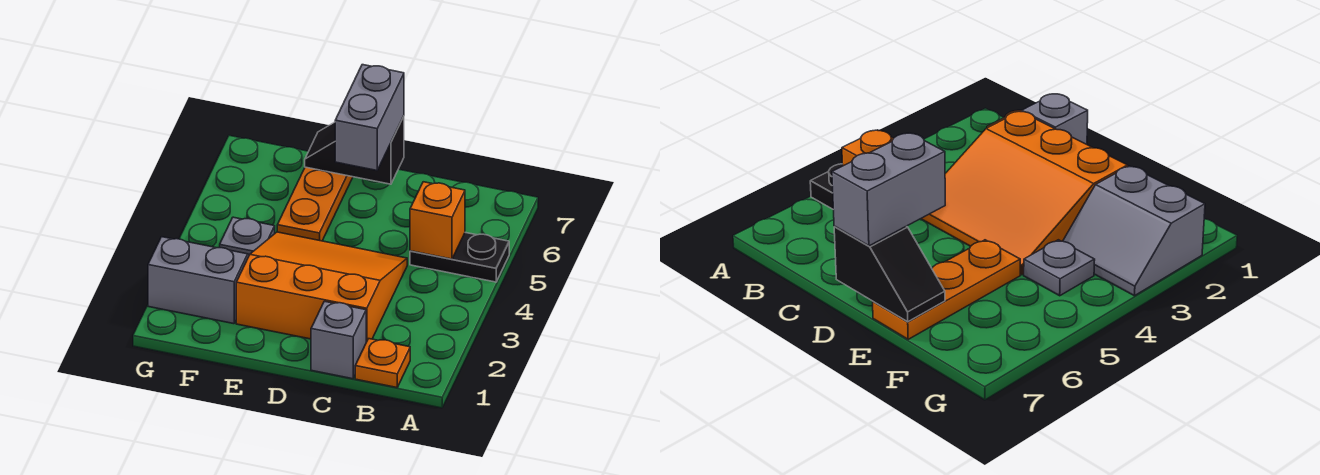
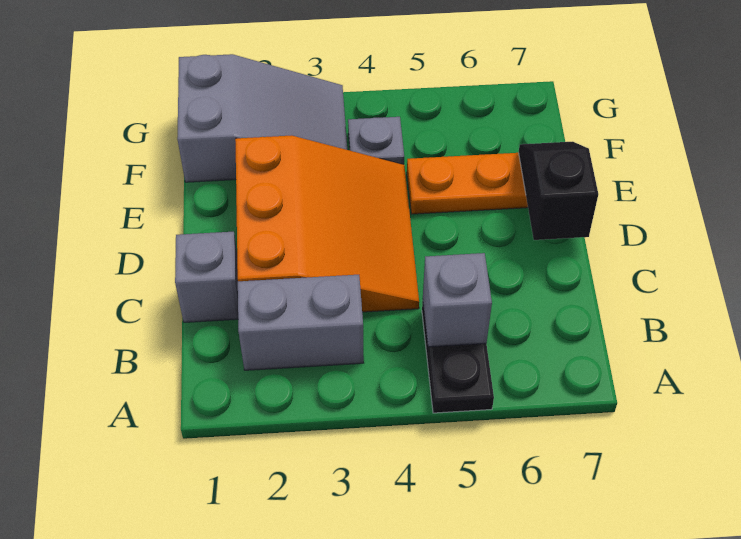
orange 1x1 plate [355,339,410,388] -> none
orange 1x1 brick [410,182,465,259] -> grey 1x1 brick [423,253,492,347]
grey 1x2 brick [335,65,404,170] -> grey 1x2 brick moved to [238,275,364,370]
grey 2x2 slope [148,237,249,324] -> grey 2x3 slope [177,54,347,182]

